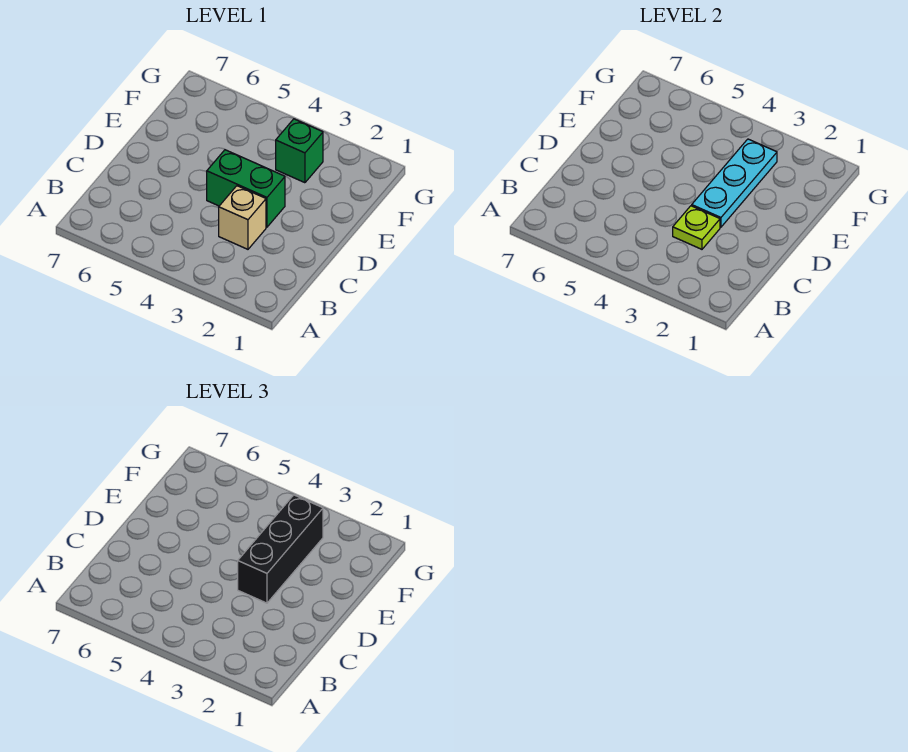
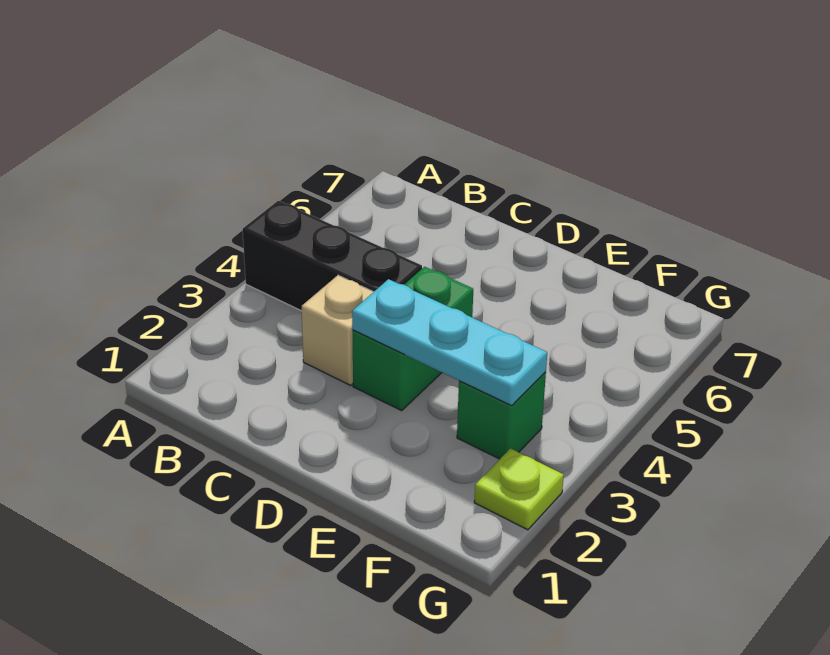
lime 1x1 plate [673,206,720,249] -> lime 1x1 plate moved to [474,448,564,530]
black 1x3 brick [238,495,323,603] -> black 1x3 brick moved to [243,201,422,311]

